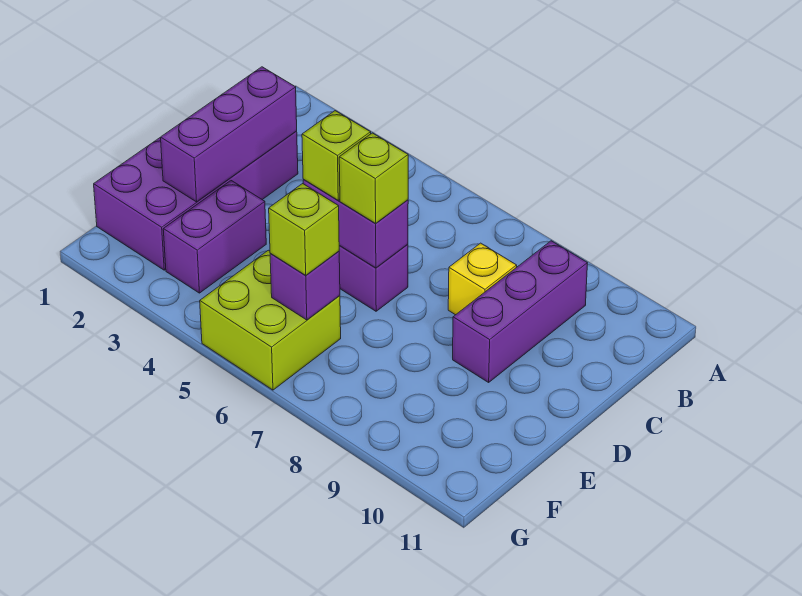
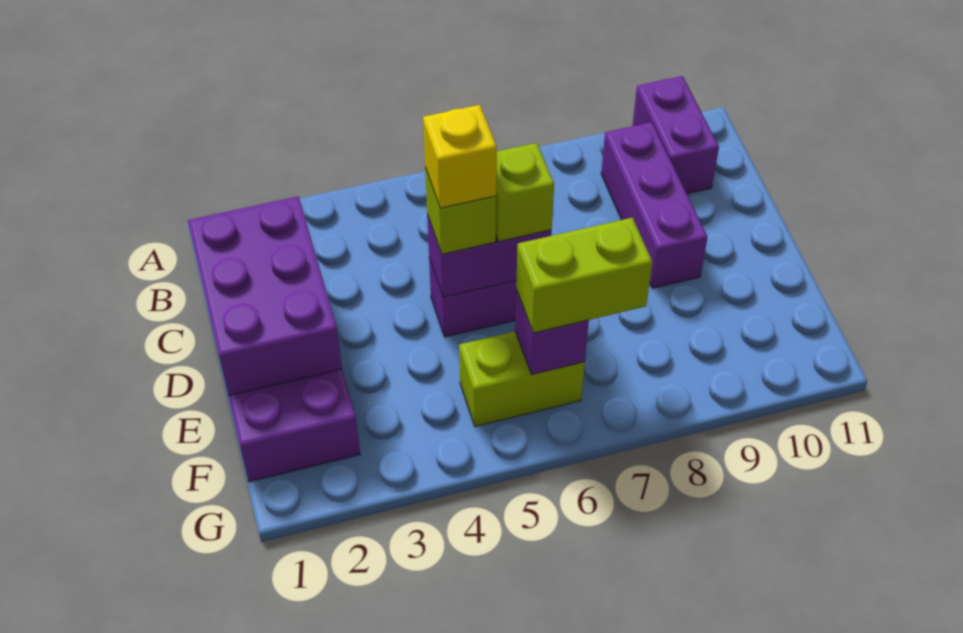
purple 1x3 brick [161,67,297,202] -> purple 2x3 brick [188,196,342,396]
yellow 1x1 brick [448,243,517,315] -> yellow 1x1 brick moved to [423,105,497,208]
purple 1x2 brick [163,181,266,293] -> purple 1x2 brick moved to [633,76,719,194]
lime 2x2 brick [200,250,341,390] -> lime 1x2 brick [459,331,585,427]
lime 1x1 brick [269,184,339,275] -> lime 1x2 brick [516,218,652,333]

